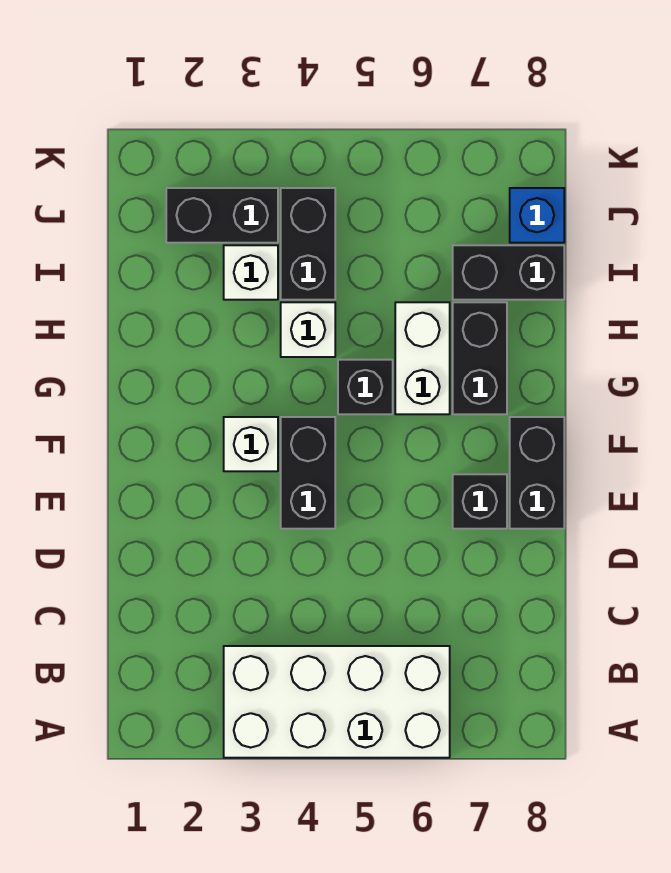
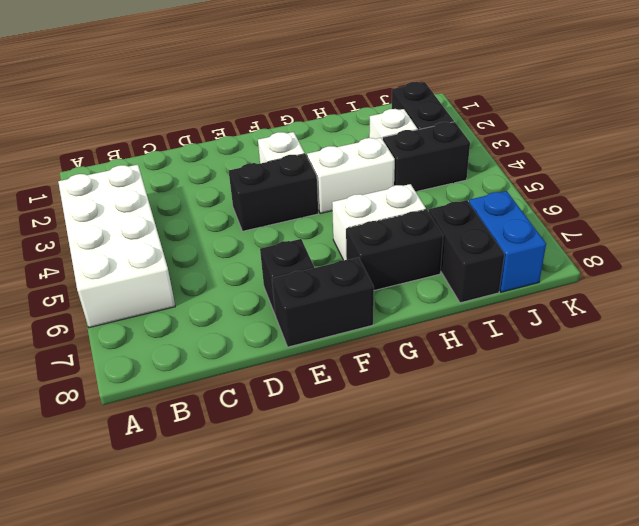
black 1x1 brick [338,360,393,414] -> none
white 1x1 brick [281,302,335,357] -> white 1x2 brick [307,138,395,213]
blue 1x1 brick [510,188,564,243] -> blue 1x2 brick [469,191,546,292]

